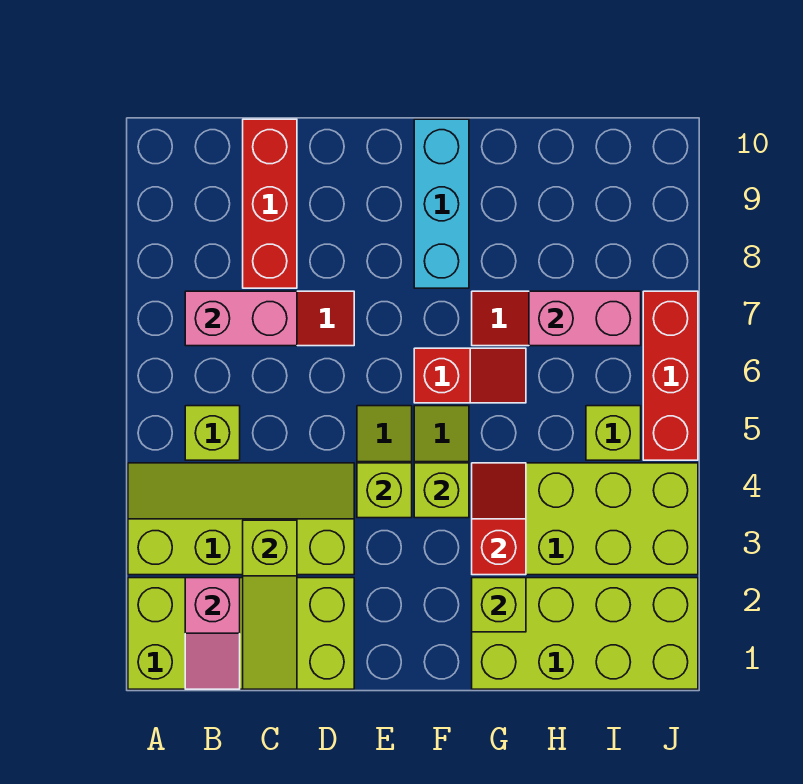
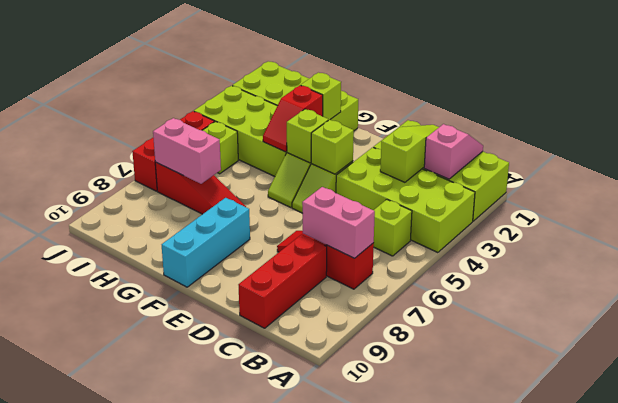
lime 2x4 slope [128,463,354,575] -> lime 2x4 brick [336,147,475,253]
red 1x2 slope [414,348,526,403] -> none

